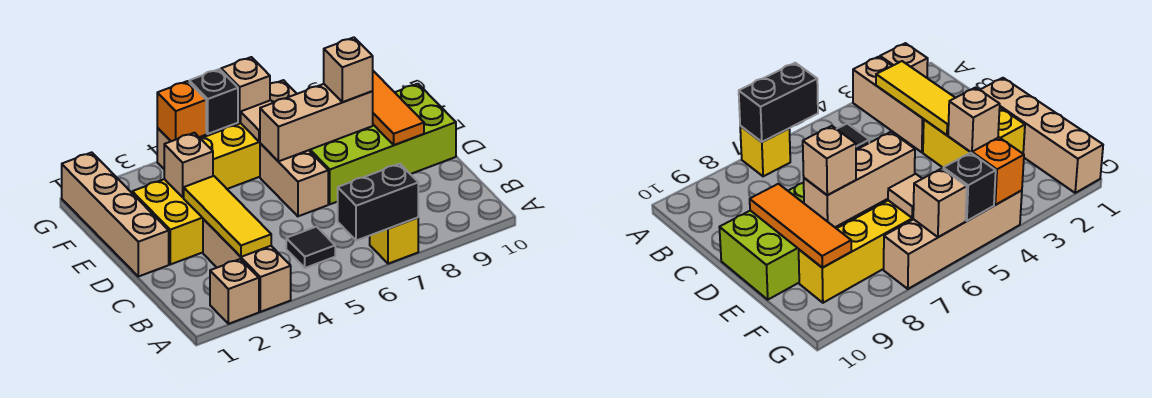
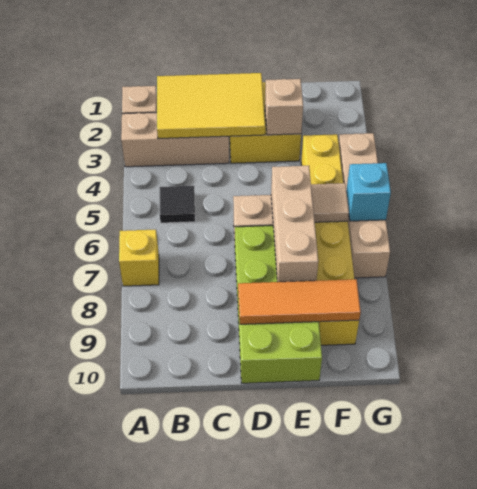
black 1x2 brick [338,164,418,241] -> none
yellow 1x3 tile [184,176,271,257] -> yellow 2x3 tile [157,73,265,139]
tan 1x4 brick [62,152,169,277] -> none
tan 1x1 brick [324,37,373,102] -> none
orange 1x1 brick [157,81,206,141] -> none
black 1x1 brick [189,69,238,134] -> none
tan 1x1 brick [221,57,270,122] -> cyan 1x1 brick [346,163,391,221]

